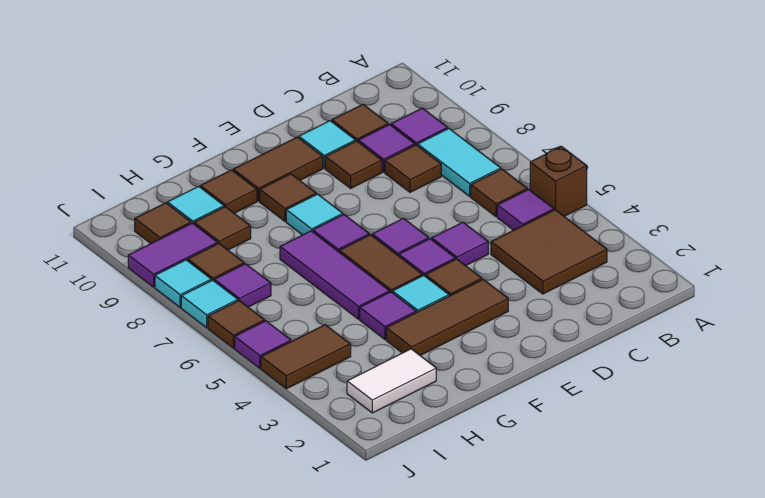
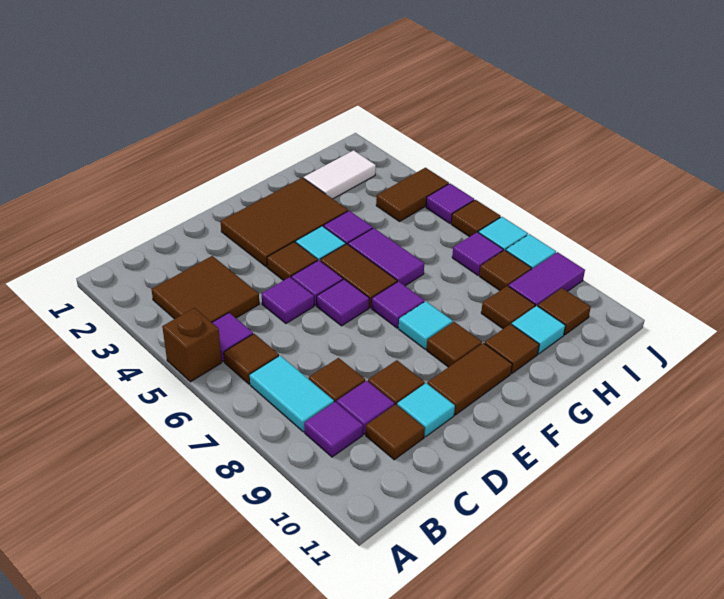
brown 1x3 tile [386,279,508,355] -> brown 2x3 tile [220,178,348,267]
purple 1x3 tile [280,231,390,319] -> purple 1x2 tile [348,228,424,286]

